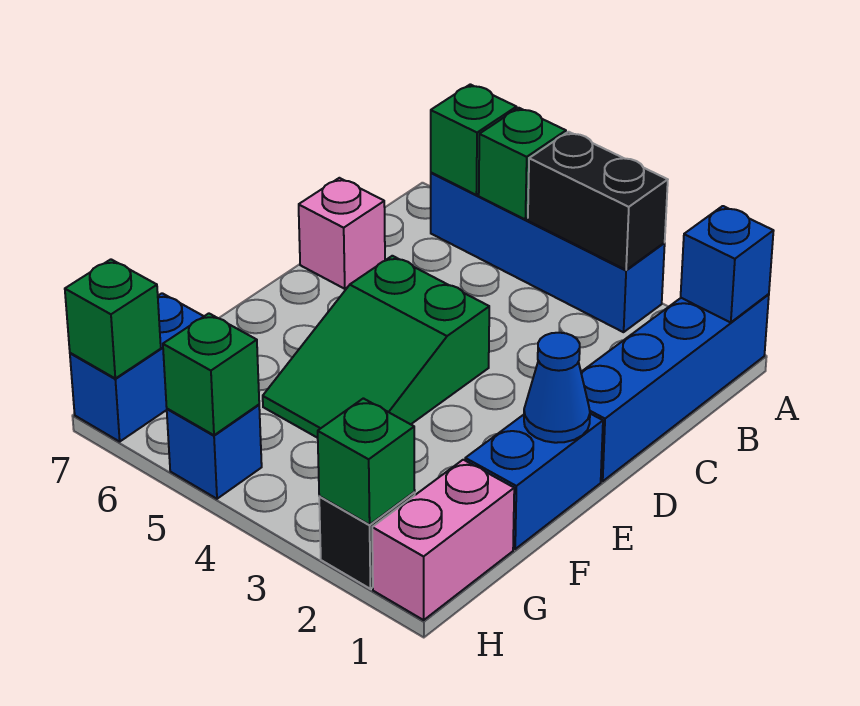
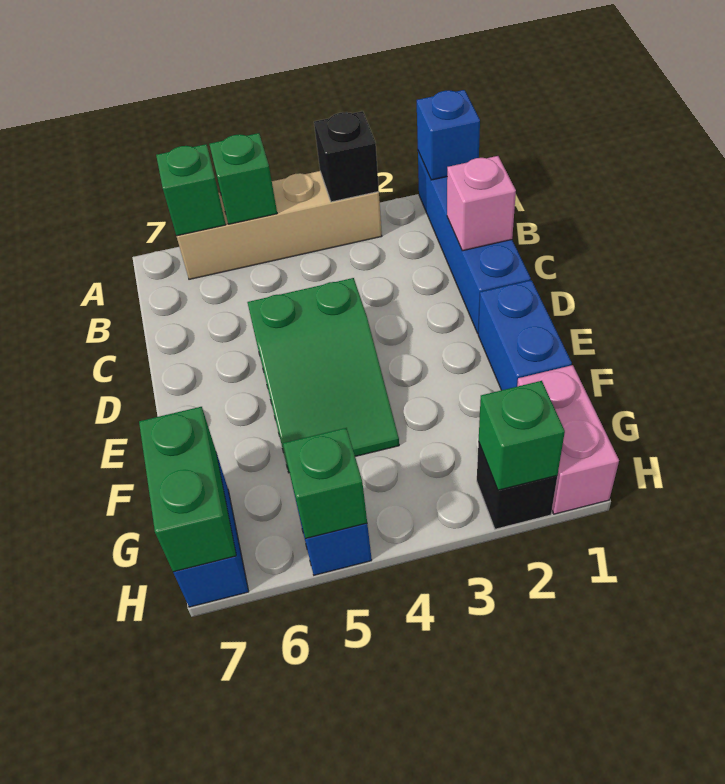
blue 1x4 brick [431,173,665,332] -> tan 1x4 brick [177,171,382,279]
black 1x2 brick [528,132,668,270] -> black 1x1 brick [314,111,379,202]
pink 1x1 brick [299,178,385,289] -> pink 1x1 brick moved to [447,156,516,251]
blue 1x1 cone [524,333,590,443] -> none
green 1x1 brick [65,259,161,378] -> green 1x2 brick [139,407,236,572]

